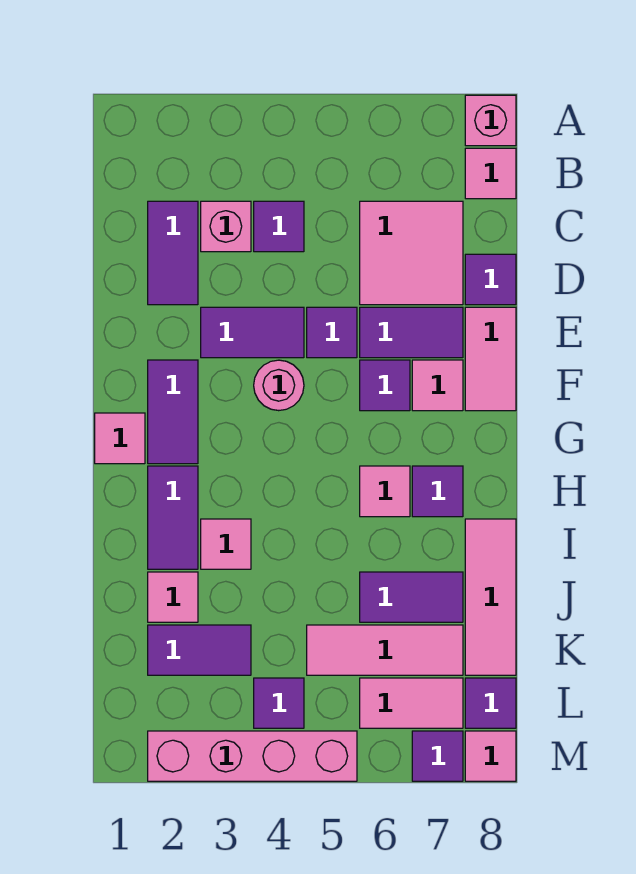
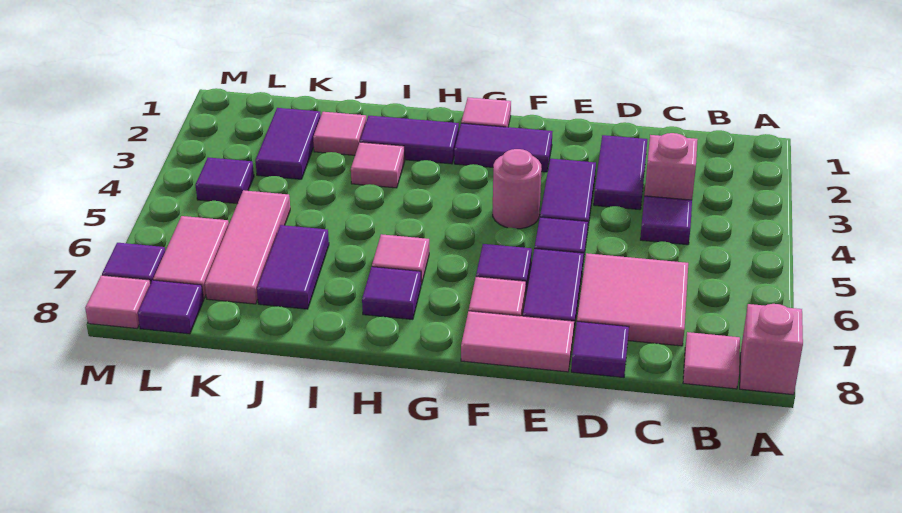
purple 1x2 tile [148,201,198,305] -> purple 1x2 tile turned to [594,135,648,210]
pink 1x3 tile [465,519,516,675] -> none
pink 1x4 brick [148,731,357,781] -> none

